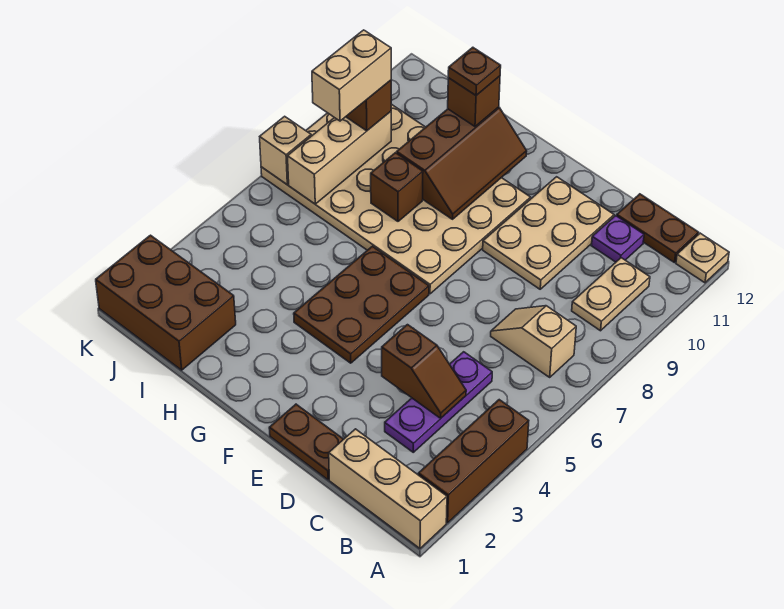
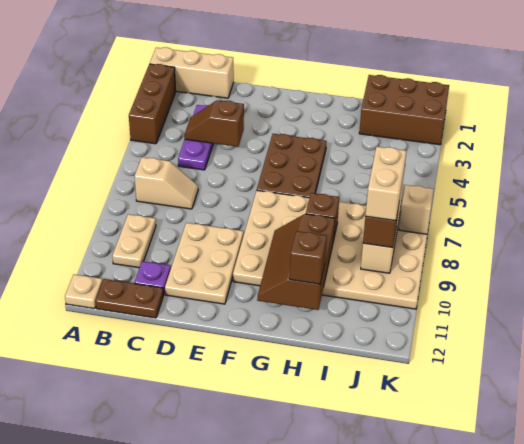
brown 1x2 plate [269,404,343,480] -> none
brown 1x1 plate [448,47,501,95] -> none

